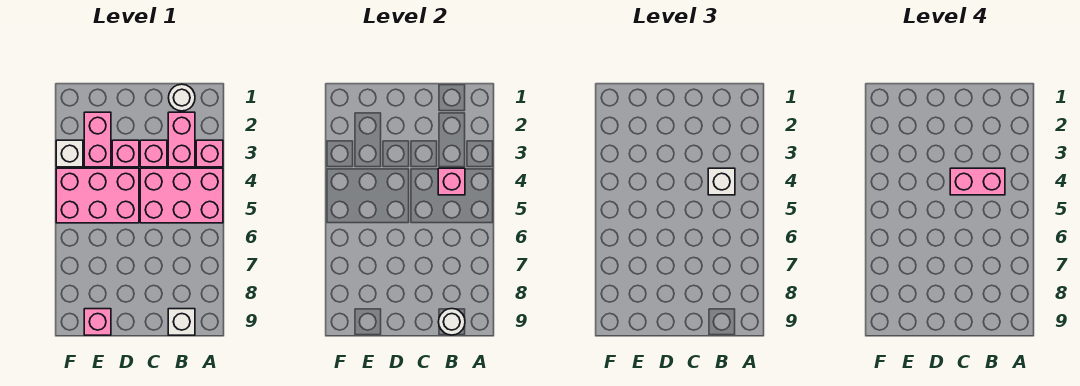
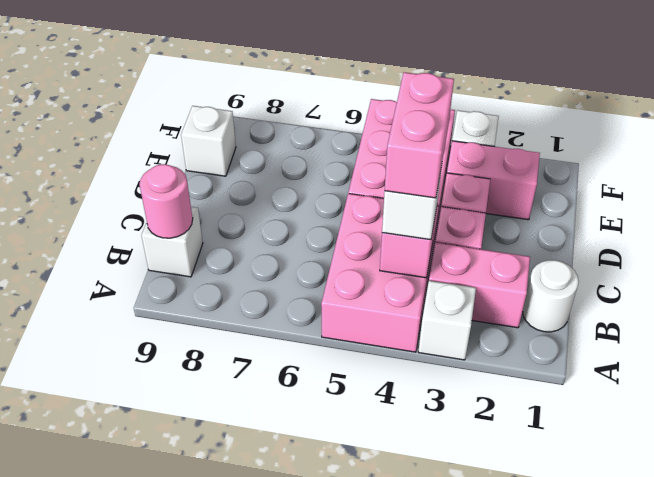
pink 1x1 brick [196,140,223,167] -> white 1x1 brick [418,281,476,360]
white 1x1 round brick [439,309,465,335] -> pink 1x1 round brick [139,164,193,238]
pink 1x1 brick [84,309,111,335] -> white 1x1 brick [181,106,236,176]

